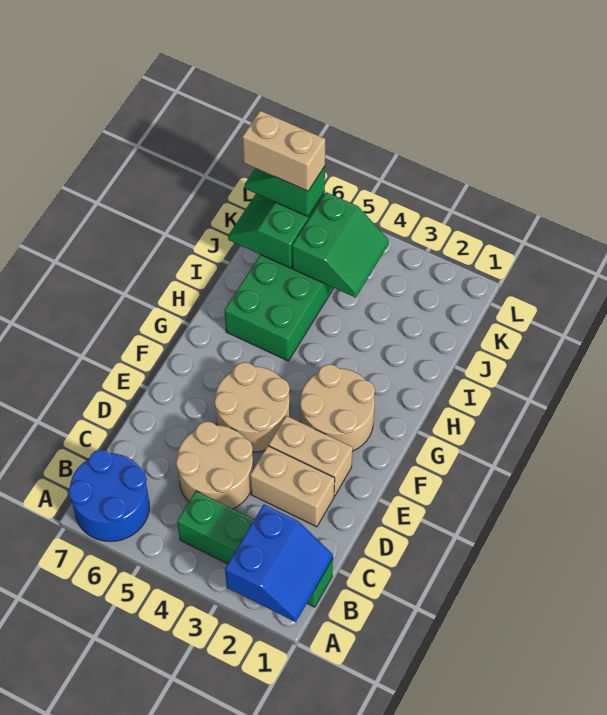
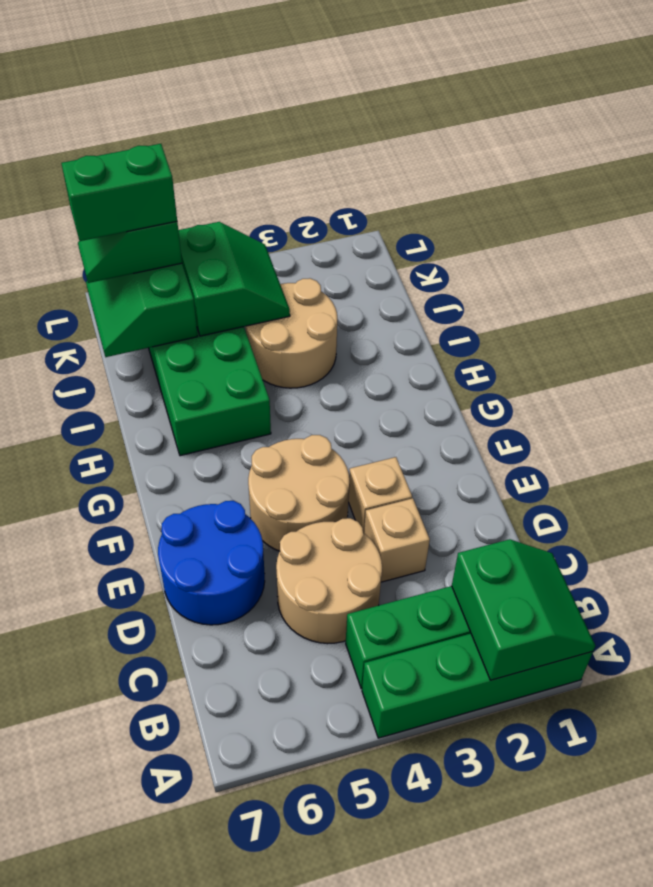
none -> green 1x4 brick [362,634,593,738]
blue 2x2 slope [225,505,333,622] -> green 2x2 slope [452,539,595,680]
blue 2x2 round brick [69,450,150,542] -> blue 2x2 round brick moved to [158,501,265,625]
tan 1x2 brick [250,446,335,527] -> tan 1x1 brick [364,498,430,582]
tan 1x2 brick [269,416,353,496] -> tan 1x1 brick [348,457,412,533]
tan 2x2 round brick [300,364,375,451] -> tan 2x2 round brick moved to [246,278,337,388]
tan 1x2 brick [242,111,325,191] -> green 1x2 brick [61,144,177,241]

